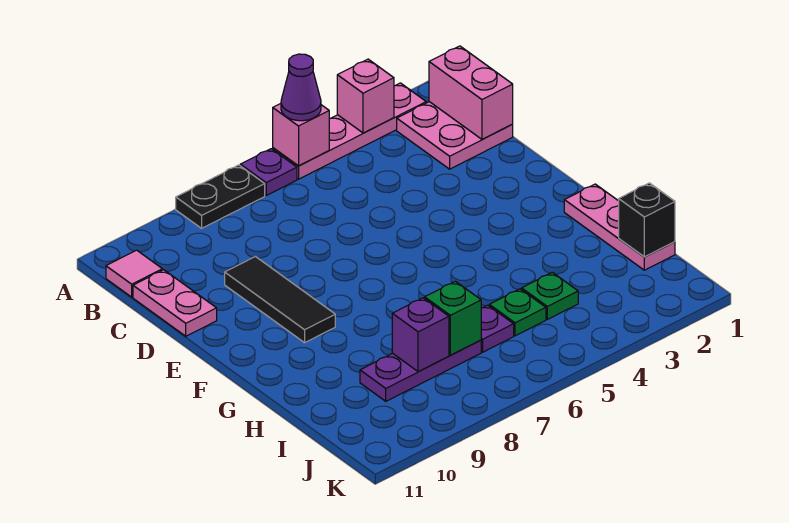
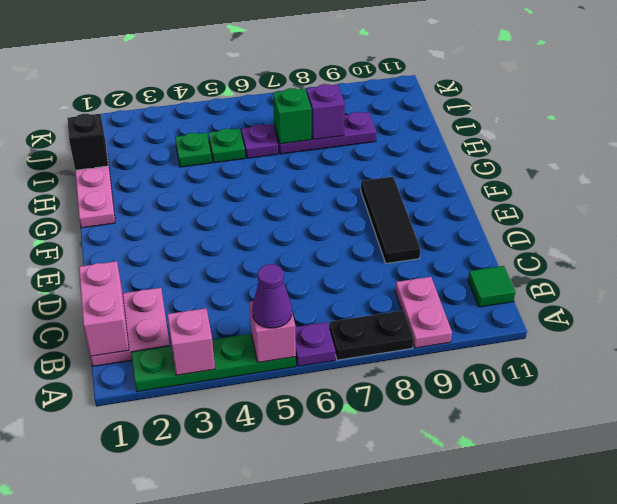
pink 1x4 plate [273,83,426,179] -> green 1x4 plate [131,334,296,392]
pink 1x1 tile [106,250,162,297] -> green 1x1 tile [468,266,515,307]
pink 1x2 plate [133,270,217,336] -> pink 1x2 plate moved to [395,277,452,348]

